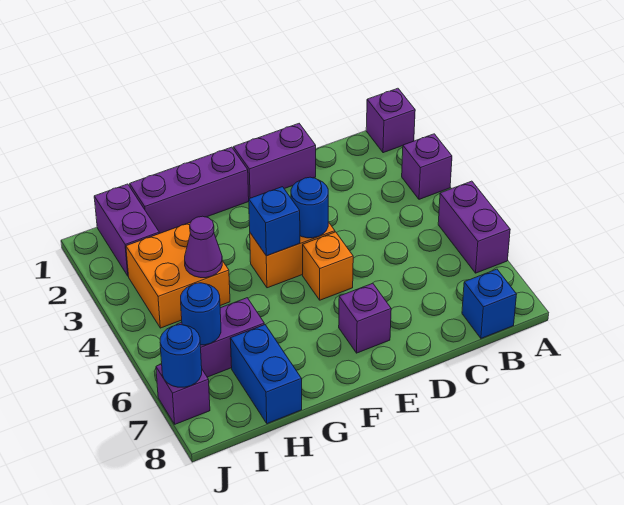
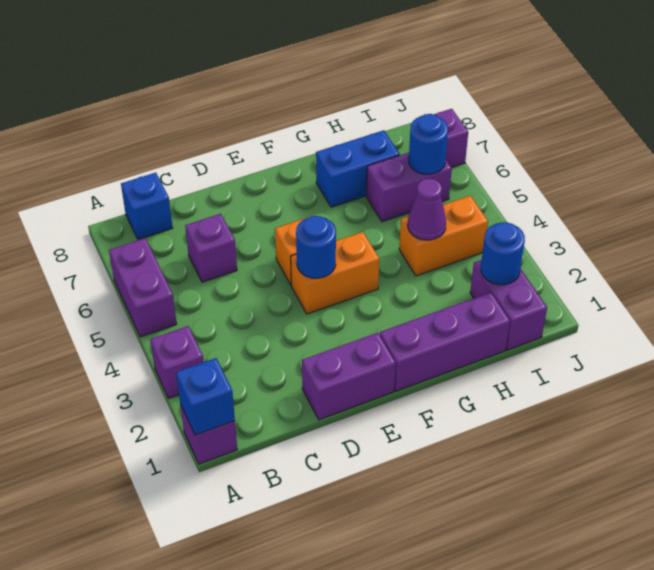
purple 1x1 brick [339,283,391,353] -> purple 1x1 brick moved to [185,214,237,282]
blue 1x1 brick [249,187,300,256] -> blue 1x1 brick moved to [176,358,235,435]
orange 2x2 brick [126,222,230,328] -> orange 1x2 brick [399,196,488,276]
blue 1x2 brick [230,325,302,424] -> blue 1x2 brick turned to [316,130,400,207]
blue 1x1 round brick [160,325,202,387] -> blue 1x1 round brick moved to [481,222,525,285]

